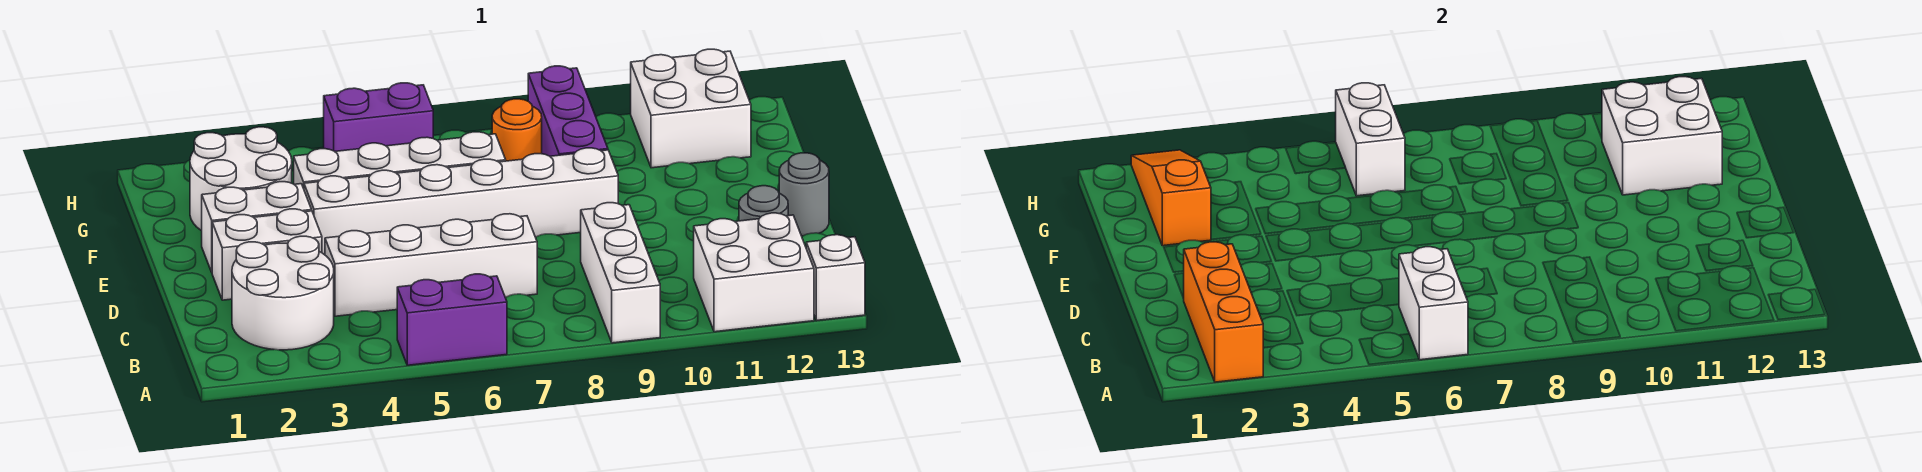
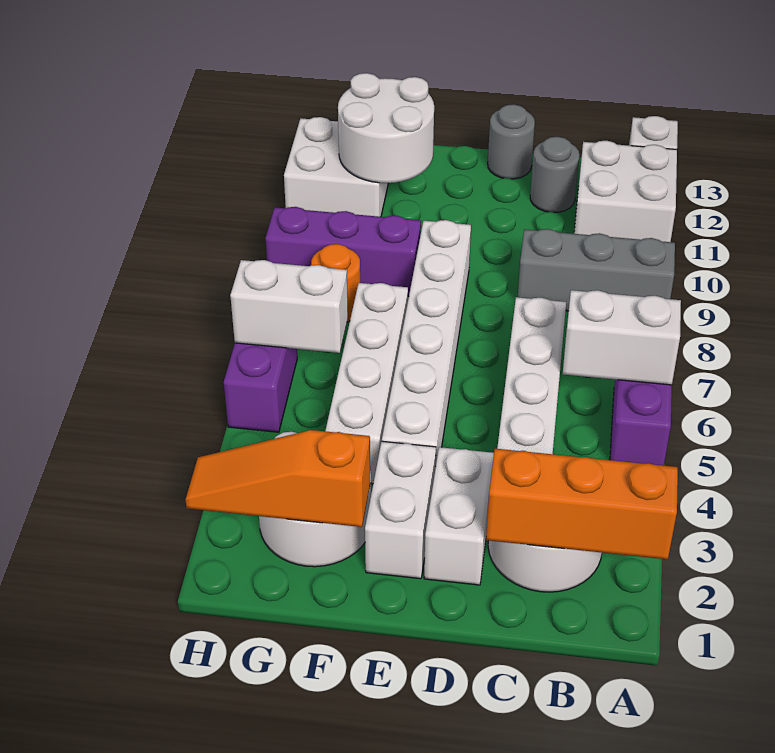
white 1x3 brick [581,203,660,343] -> grey 1x3 brick [518,229,675,311]
white 2x2 brick [1602,77,1722,195] -> white 2x2 round brick [338,73,434,183]

